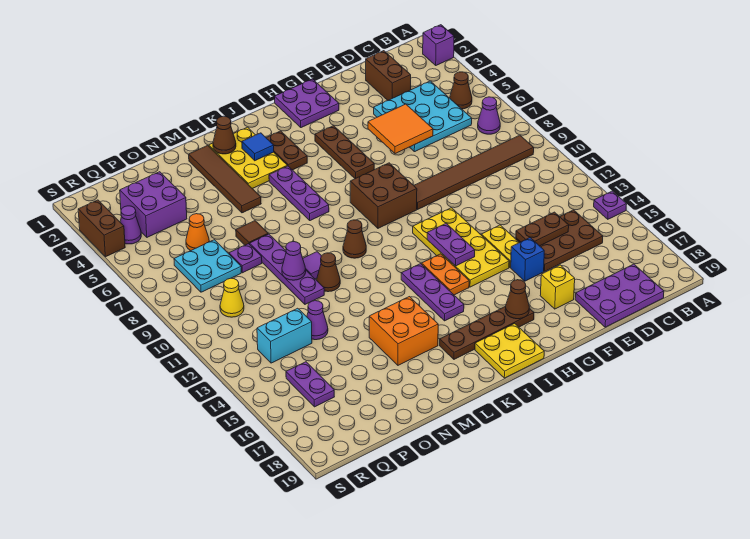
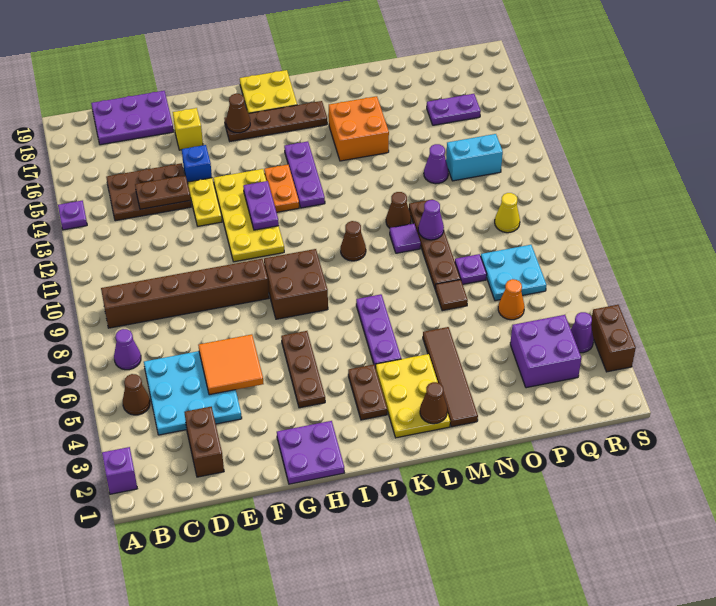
brown 1x6 tile [414,135,534,209] -> brown 1x6 brick [101,259,269,328]
blue 1x1 tile [242,133,274,161] -> none
purple 1x4 plate [250,234,324,304] -> brown 1x4 plate [409,199,460,290]
purple 1x2 plate [286,362,334,407] -> purple 1x2 plate turned to [427,94,481,125]

